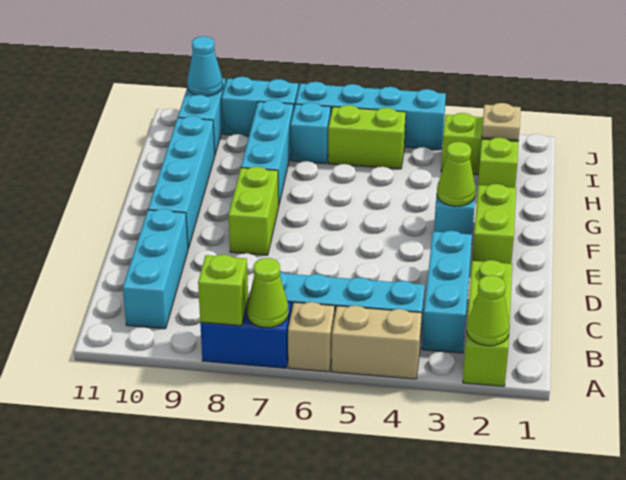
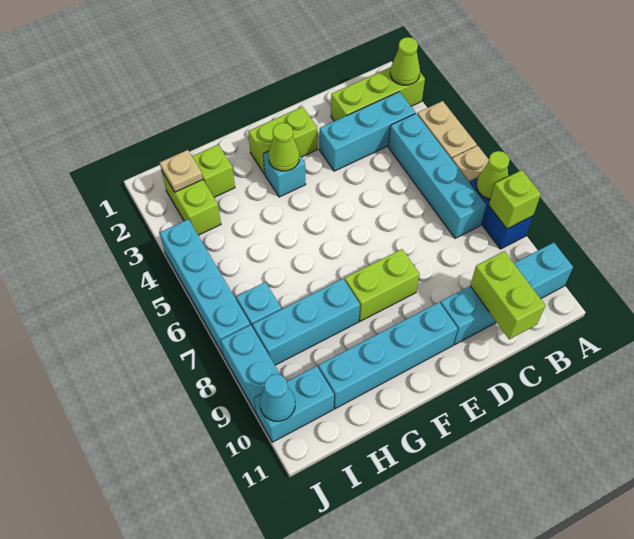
cyan 1x3 brick [123,209,188,329] -> cyan 1x4 brick [440,242,573,345]
lime 1x2 brick [328,105,406,169] -> lime 1x2 brick moved to [470,251,545,339]

